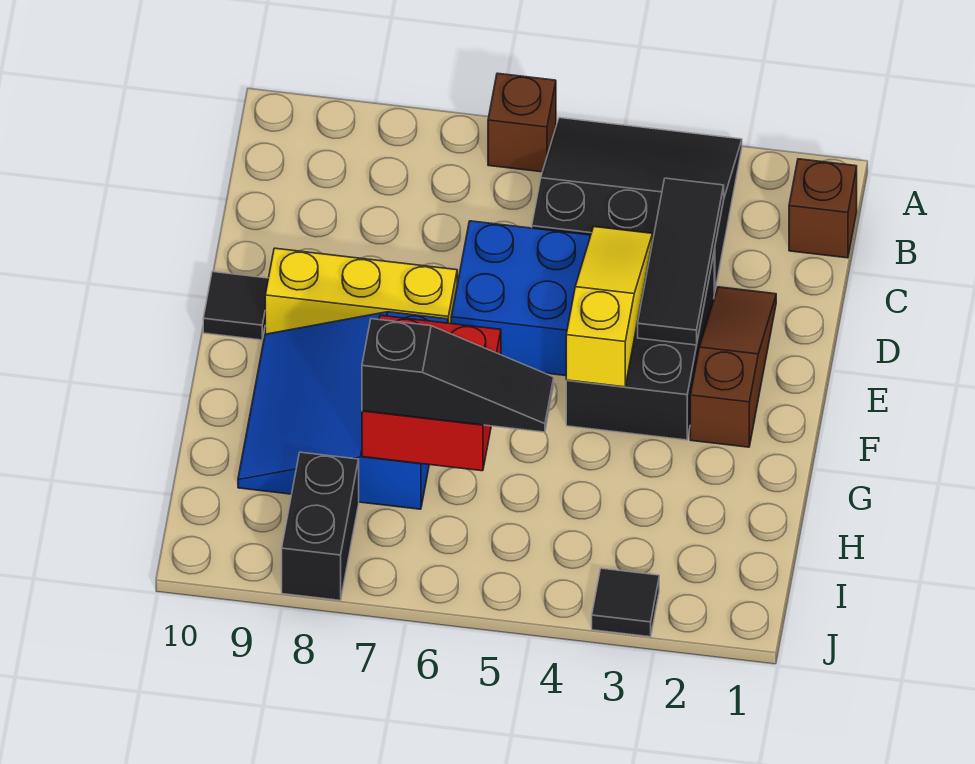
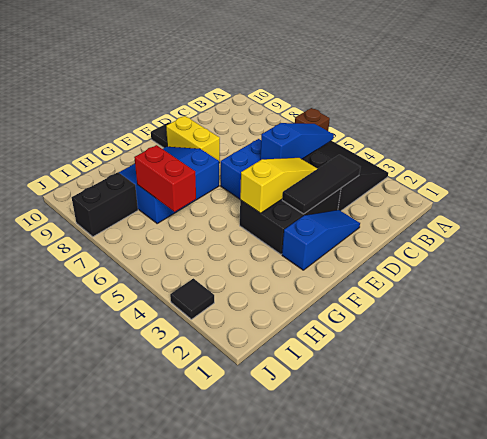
brown 1x1 brick [789,159,857,258] -> none
none -> blue 1x3 slope [260,123,334,160]
brown 1x3 slope [690,287,776,447] -> blue 1x3 slope [282,210,360,270]
yellow 1x3 brick [265,248,457,334] -> yellow 1x2 brick [166,116,220,163]
red 2x2 brick [362,315,501,471] -> red 1x2 brick [134,145,196,212]
black 1x3 slope [362,319,554,432] -> none

